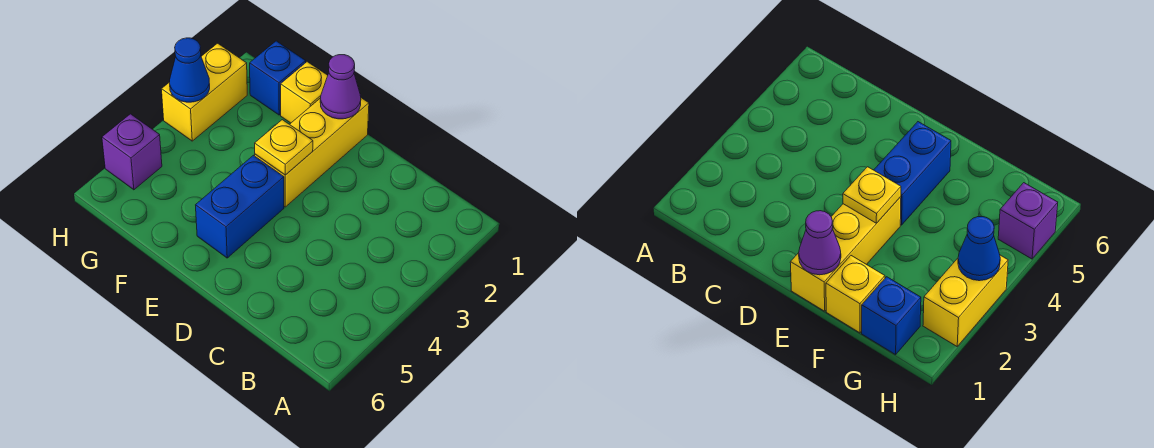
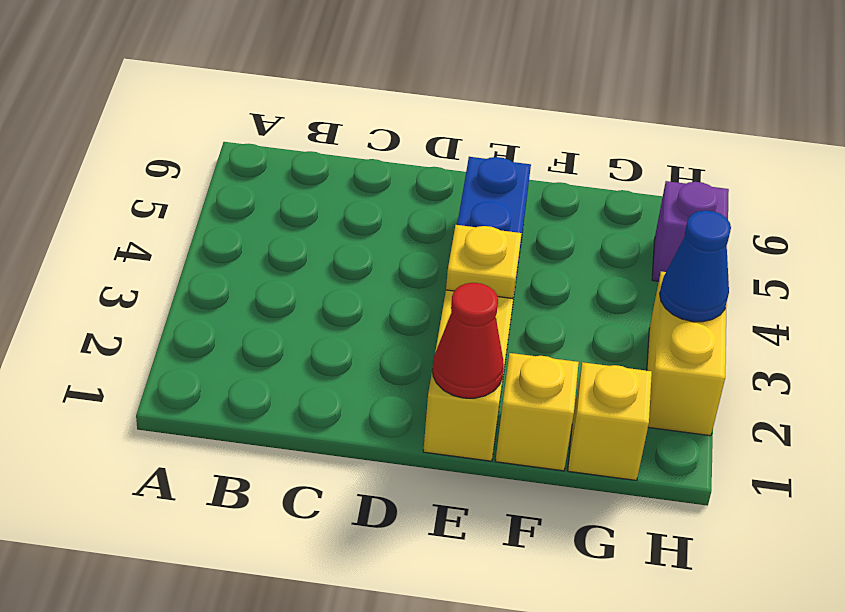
purple 1x1 cone [320,55,361,119] -> red 1x1 cone [433,283,504,398]
blue 1x1 brick [250,41,306,115] -> yellow 1x1 brick [568,362,652,481]

